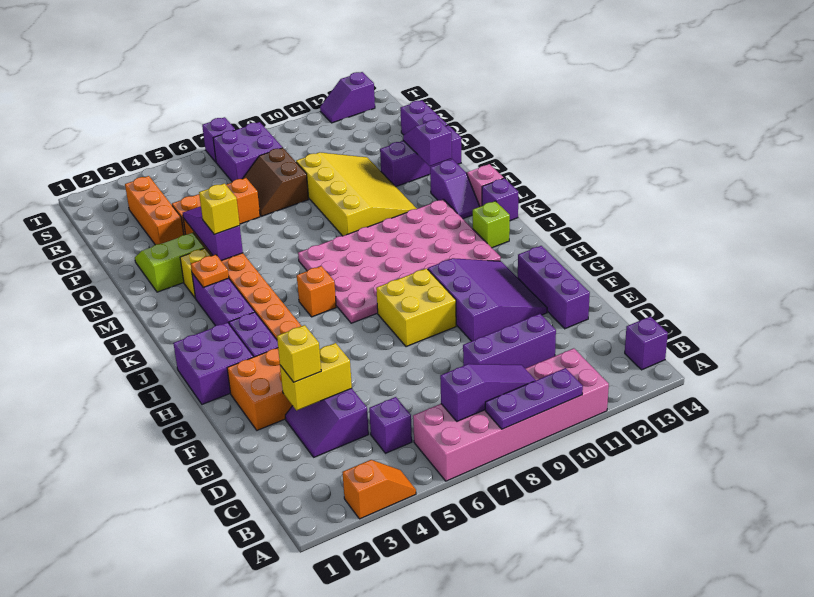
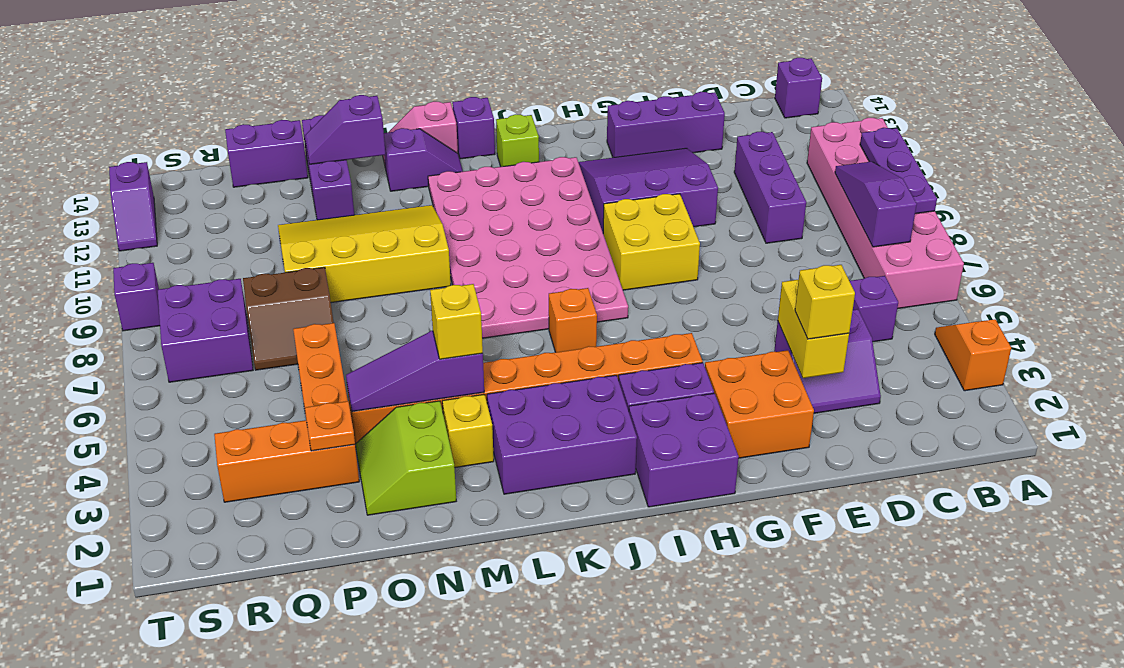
purple 1x3 brick [192,273,254,326] -> purple 2x3 brick [487,375,637,494]
orange 1x1 plate [191,255,229,287] -> orange 1x1 plate moved to [305,401,355,451]
purple 1x1 brick [202,117,235,162] -> purple 1x1 brick moved to [113,263,160,331]

